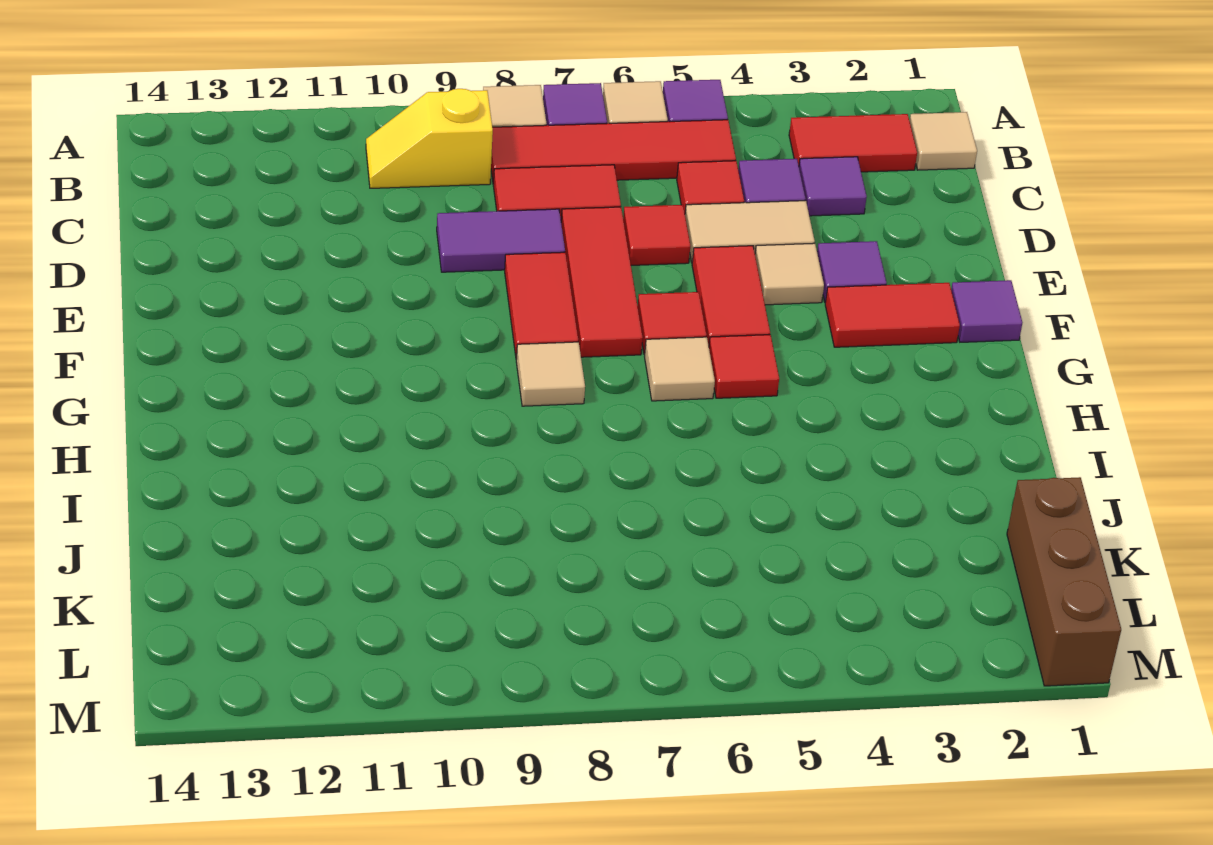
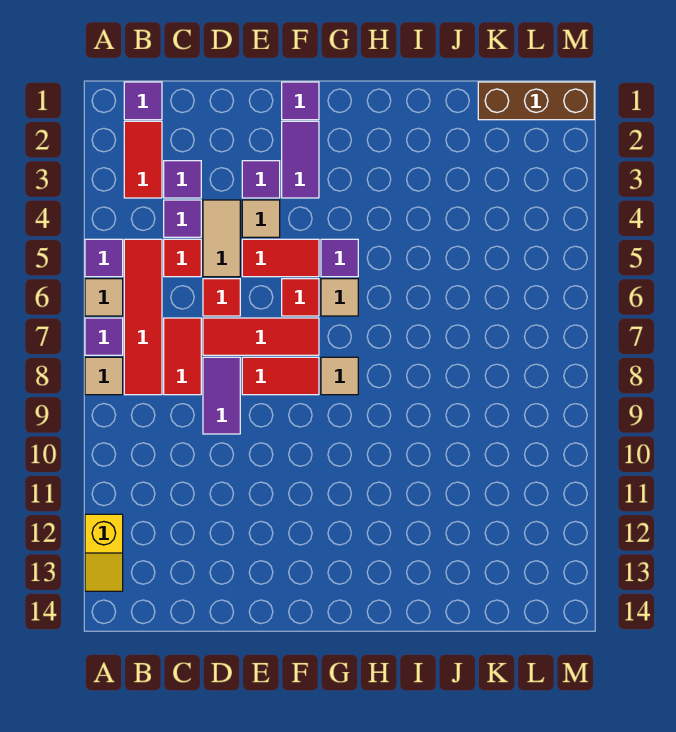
tan 1x1 tile [910,112,977,170] -> purple 1x1 tile [124,82,162,120]
yellow 1x2 slope [366,89,493,188] -> yellow 1x2 slope moved to [85,514,123,591]
red 1x2 tile [825,283,960,347] -> purple 1x2 tile [282,121,319,198]
red 1x1 tile [709,335,779,398] -> purple 1x1 tile [321,239,358,277]

